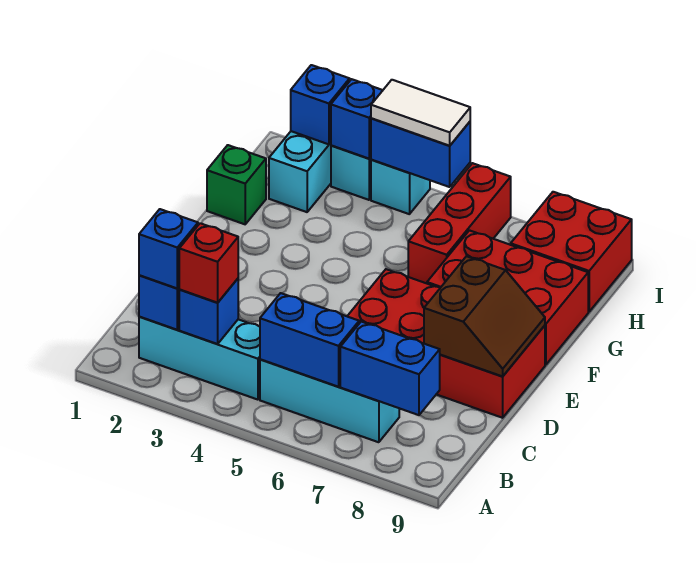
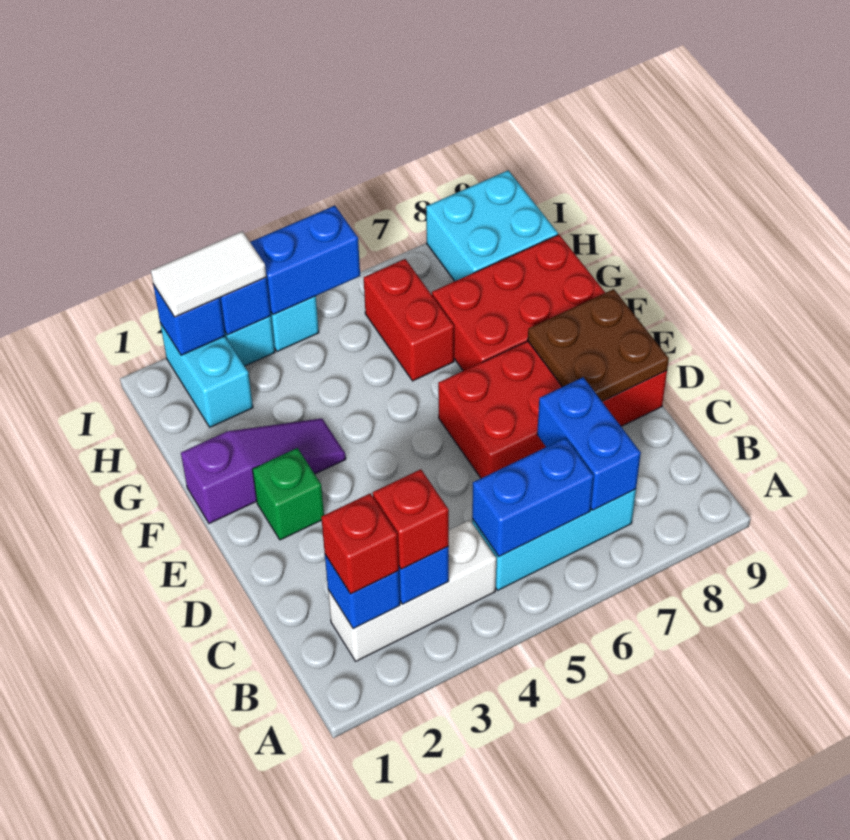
cyan 1x3 brick [139,317,260,400] -> white 1x3 brick [328,520,496,661]
blue 1x1 brick [139,209,198,288] -> red 1x1 brick [321,494,399,594]
blue 1x2 brick [340,322,440,415] -> blue 1x2 brick turned to [537,377,641,510]
brown 2x2 slope [424,256,545,376] -> brown 2x2 plate [528,289,669,401]
none -> purple 1x3 slope [181,418,346,524]
green 1x1 brick [207,145,266,224] -> green 1x1 brick moved to [252,448,324,540]
red 1x3 brick [408,163,511,283] -> red 1x2 brick [364,259,454,381]
red 2x2 brick [511,192,632,312] -> cyan 2x2 brick [426,170,558,281]
white 1x2 tile [371,80,470,146] -> white 1x2 tile moved to [151,231,266,317]

